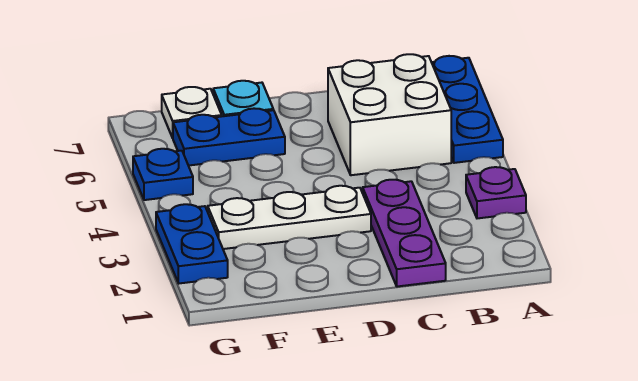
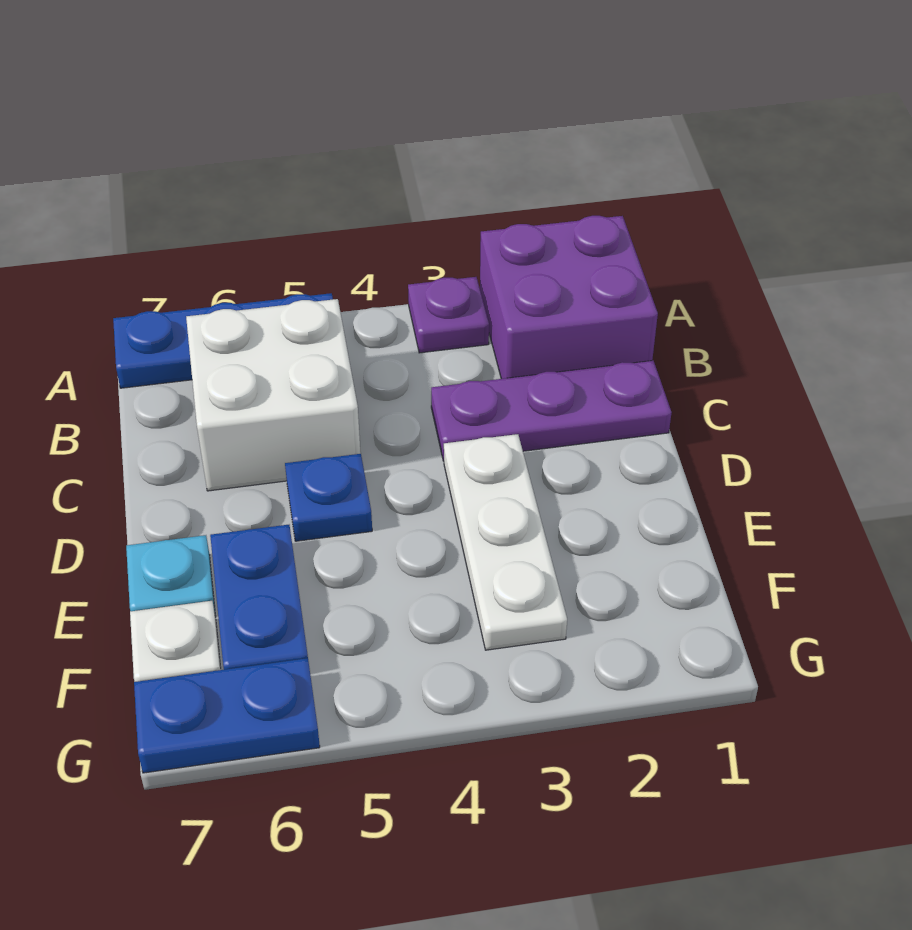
none -> purple 2x2 brick [480,216,658,379]
blue 1x2 plate [156,204,228,283] -> blue 1x2 plate moved to [134,658,320,773]
blue 1x1 plate [133,149,193,200] -> blue 1x1 plate moved to [285,454,372,541]

